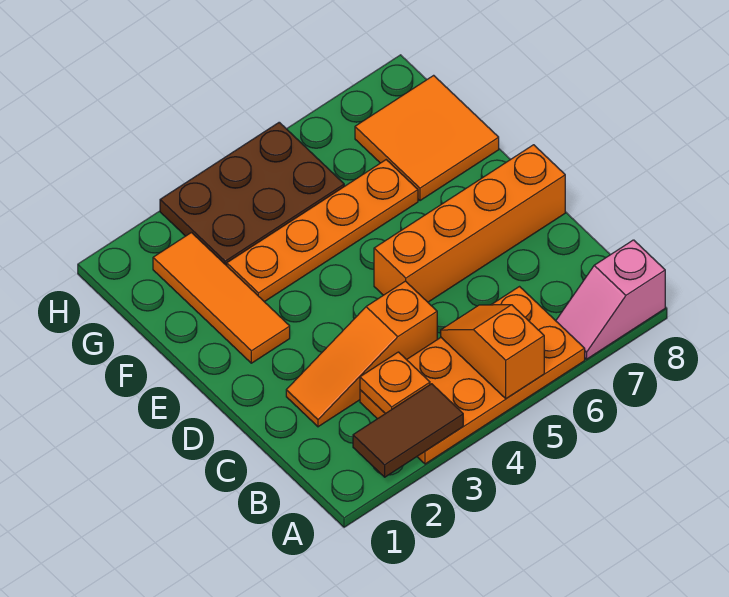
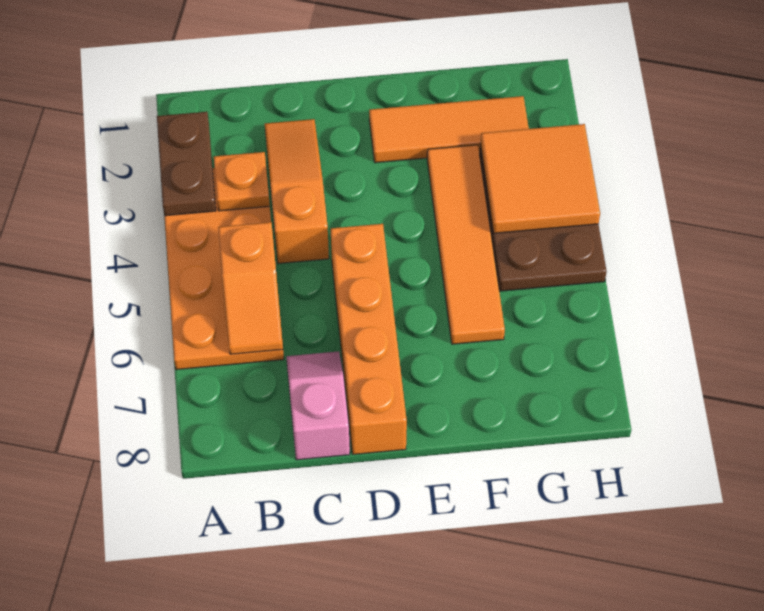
brown 1x2 tile [353,384,463,477] -> brown 1x2 plate [157,112,216,216]
orange 1x2 slope [441,305,544,399] -> orange 1x2 slope turned to [218,222,283,354]
pink 1x2 slope [556,240,665,359] -> pink 1x2 slope moved to [286,351,350,460]
orange 1x4 plate [227,160,418,302] -> orange 1x4 tile [427,145,505,344]
orange 2x2 tile [355,75,499,201] -> orange 2x2 tile moved to [480,124,600,233]

